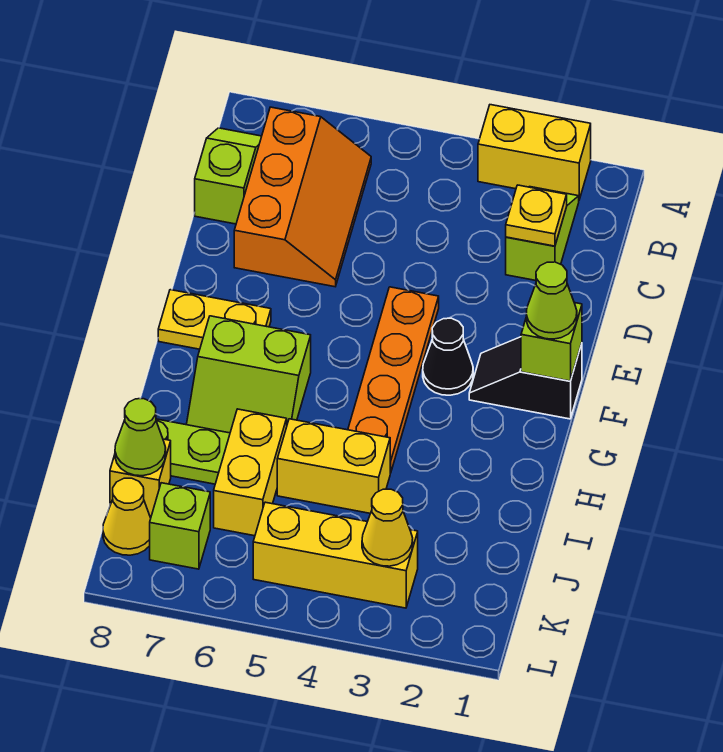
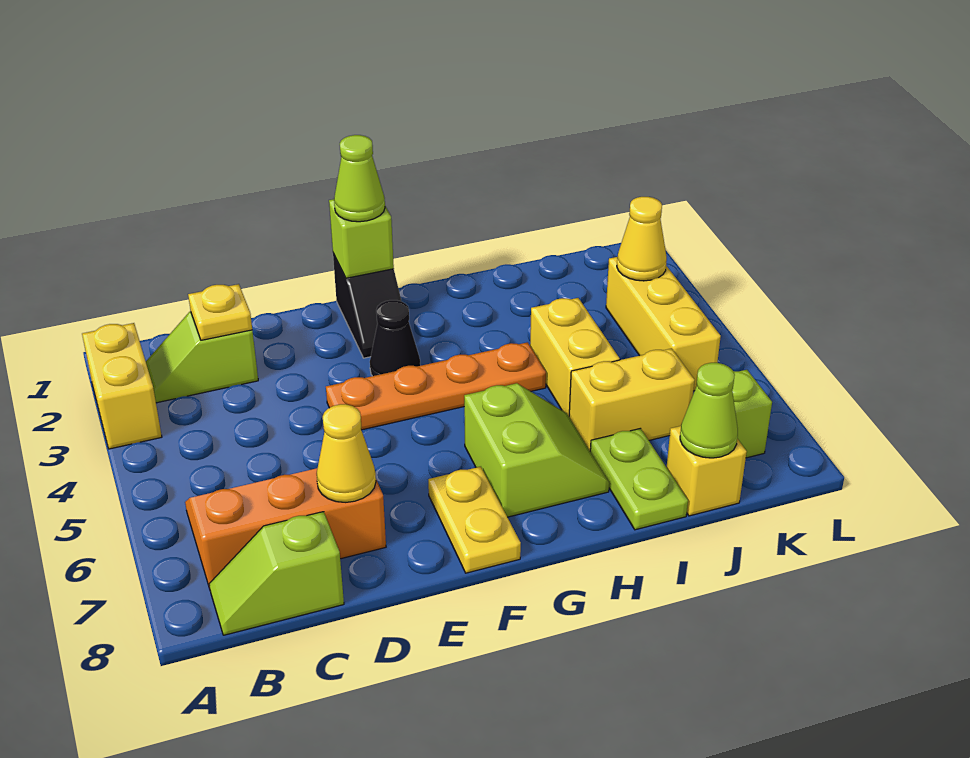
yellow 1x1 cone [103,478,151,555] -> yellow 1x1 cone moved to [317,404,376,502]

